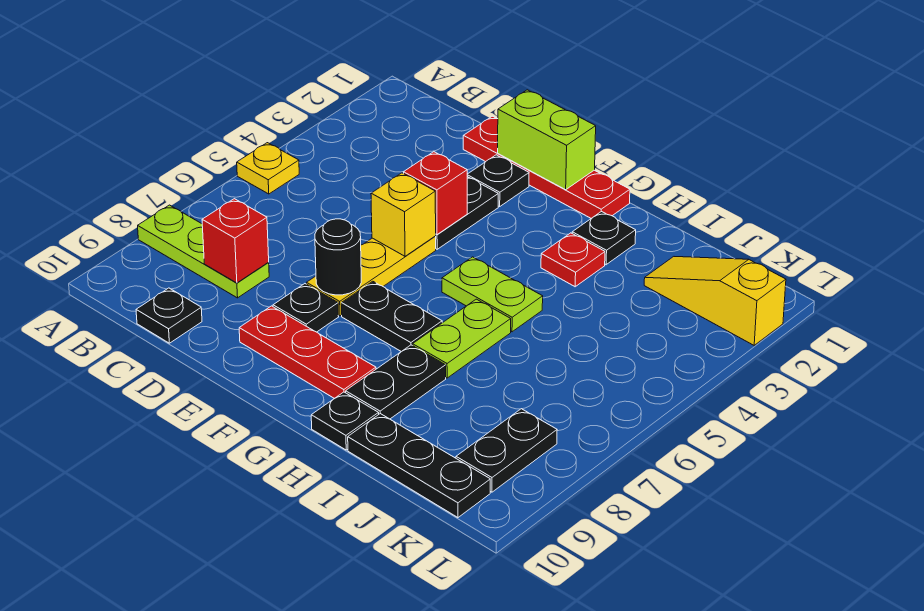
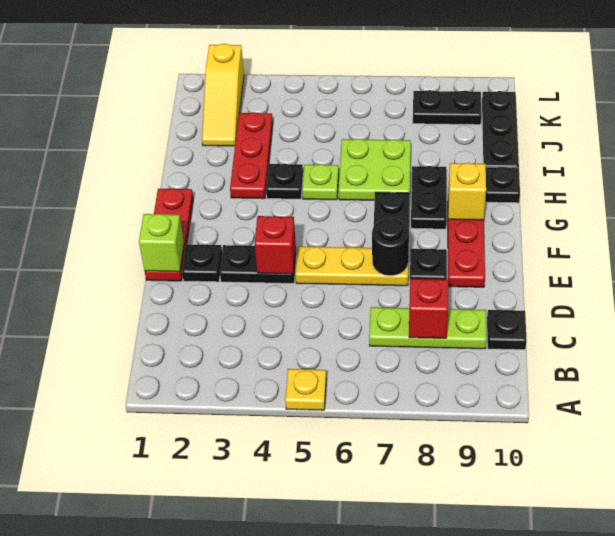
lime 1x3 plate [138,205,269,298] -> lime 1x3 plate turned to [369,307,487,349]
red 1x4 plate [463,116,630,218] -> red 1x3 plate [145,188,193,281]
lime 1x2 brick [498,90,596,190] -> lime 1x1 brick [139,214,184,272]
yellow 1x1 brick [371,173,436,256] -> yellow 1x1 brick moved to [448,163,486,220]
lime 1x2 plate [442,257,543,332] -> lime 1x1 plate [302,164,339,200]
black 1x1 plate [572,211,636,265] -> black 1x1 plate moved to [266,164,303,199]
red 1x1 plate [541,233,605,287] -> red 1x3 plate [230,112,273,199]
lime 1x2 plate [413,299,511,378] -> lime 2x2 plate [339,139,411,200]
black 1x2 plate [346,345,446,419] -> black 1x2 plate turned to [411,166,446,229]

